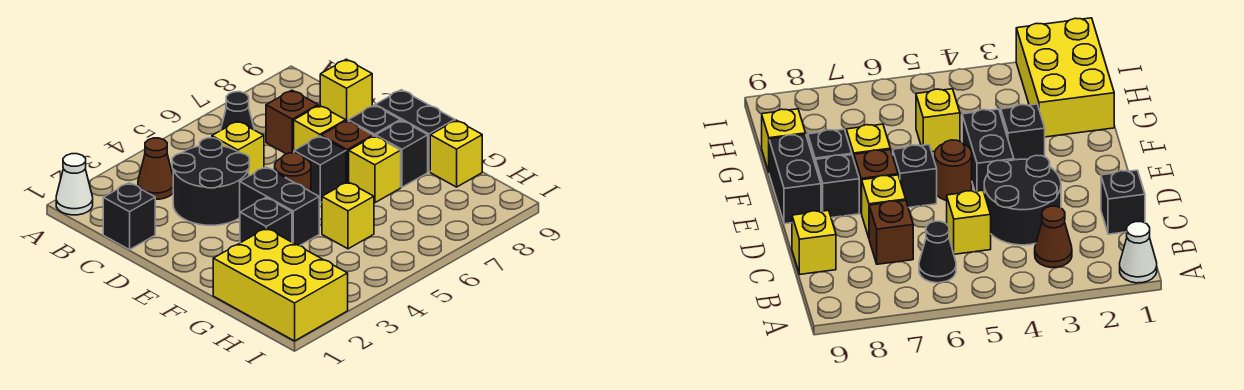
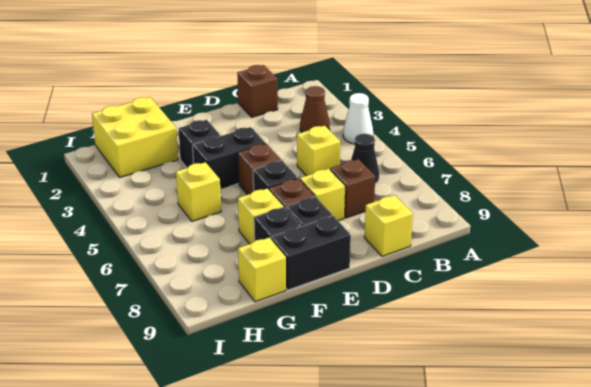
white 1x1 cone [56,154,93,215] -> white 1x1 cone moved to [343,93,373,144]
black 1x1 brick [103,183,155,250] -> brown 1x1 brick [237,65,278,117]
black 2x2 round brick [172,138,249,225] -> none
brown 1x1 round brick [275,153,311,192] -> brown 1x1 brick [238,144,281,195]
yellow 2x3 brick [213,228,348,341] -> yellow 2x2 brick [92,97,178,177]

